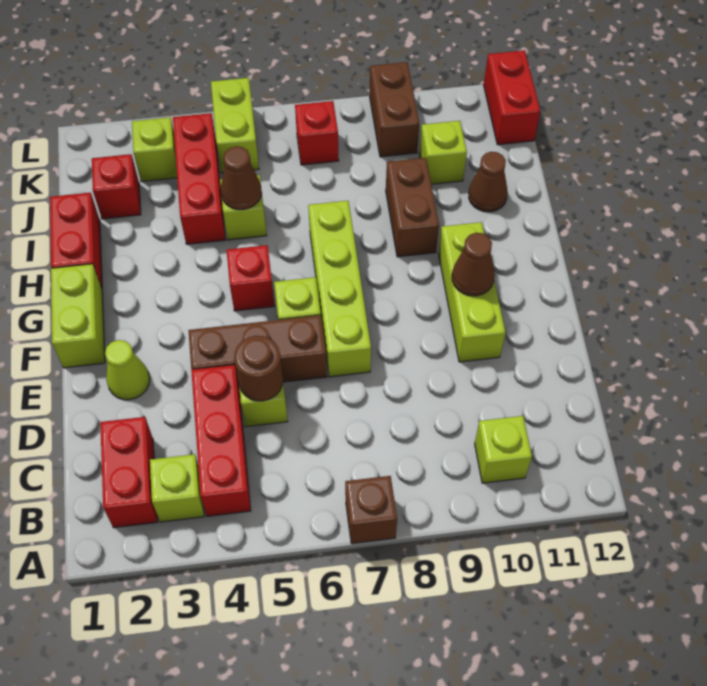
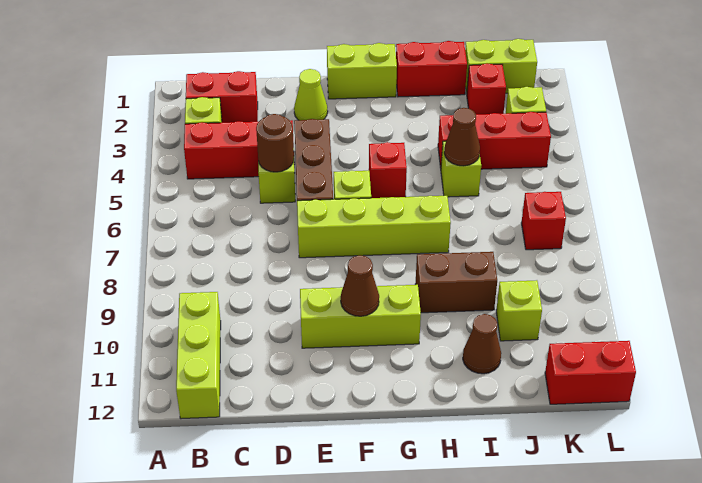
brown 1x1 brick [345,476,397,544] -> none
lime 1x1 brick [475,416,532,483] -> lime 1x3 brick [176,292,221,419]
lime 1x2 brick [211,78,259,173] -> lime 1x2 brick moved to [465,39,537,94]
brown 1x2 brick [370,62,419,157] -> none

